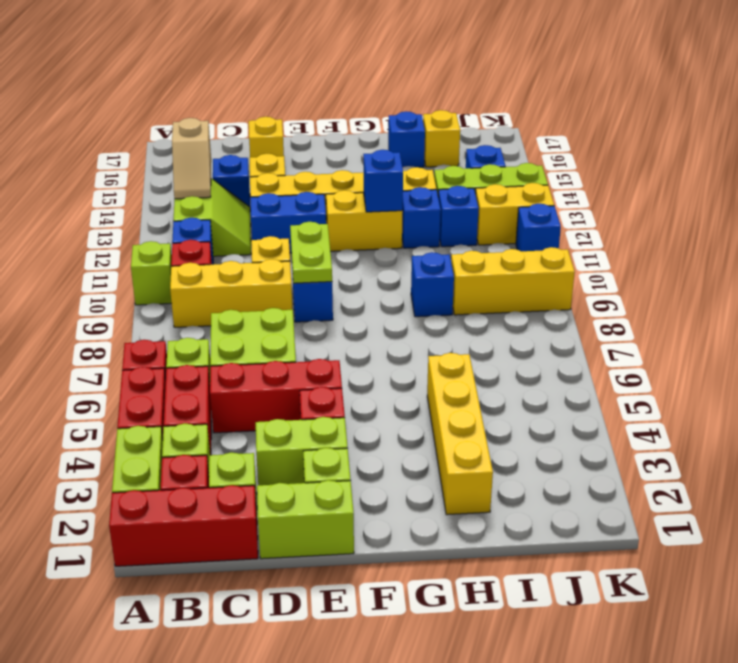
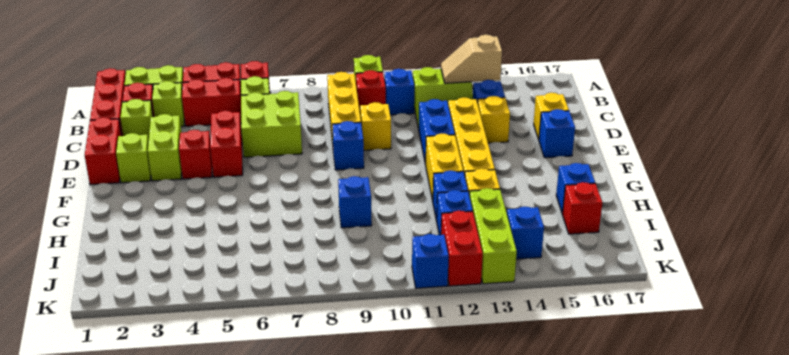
red 1x3 brick [210,359,342,433] -> red 1x2 brick [210,111,243,177]
lime 1x2 brick [257,480,354,559] -> red 1x2 brick [85,117,122,185]
lime 1x2 plate [290,222,332,283] -> none
blue 1x1 brick [363,150,403,212] -> blue 1x1 brick moved to [539,109,575,158]
yellow 1x4 brick [427,353,493,515] -> none
yellow 1x3 brick [451,247,575,315] -> none
yellow 1x1 brick [423,110,460,167] -> red 1x1 brick [562,182,603,234]
yellow 1x2 brick [475,183,554,245] -> red 1x2 brick [441,211,483,286]

